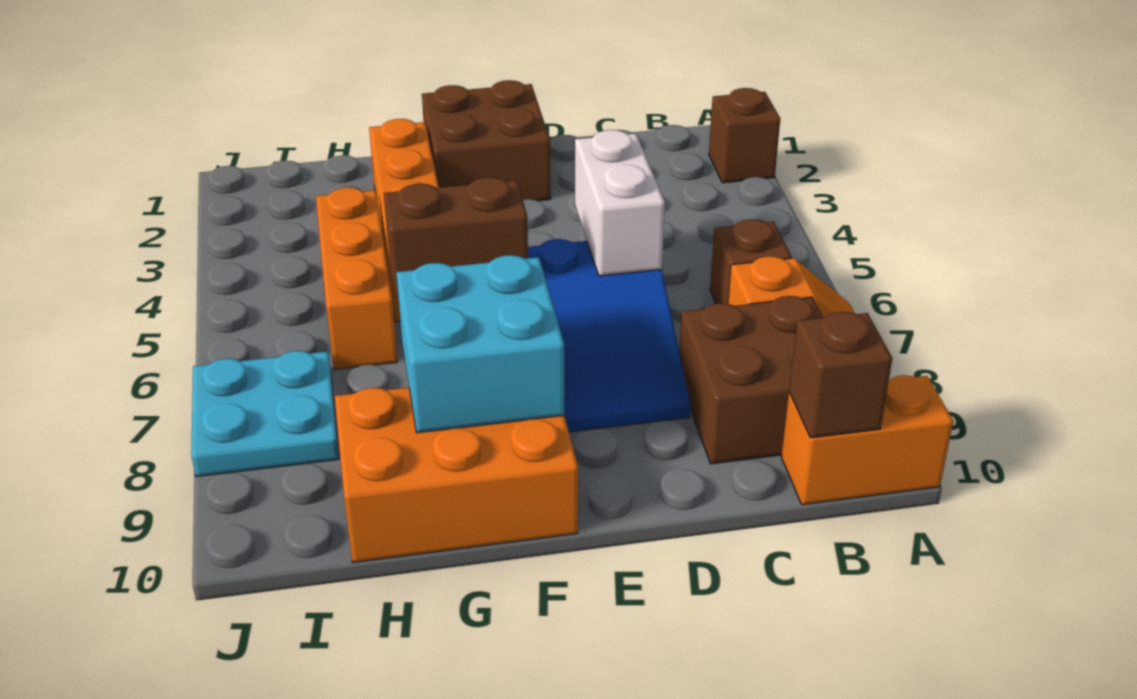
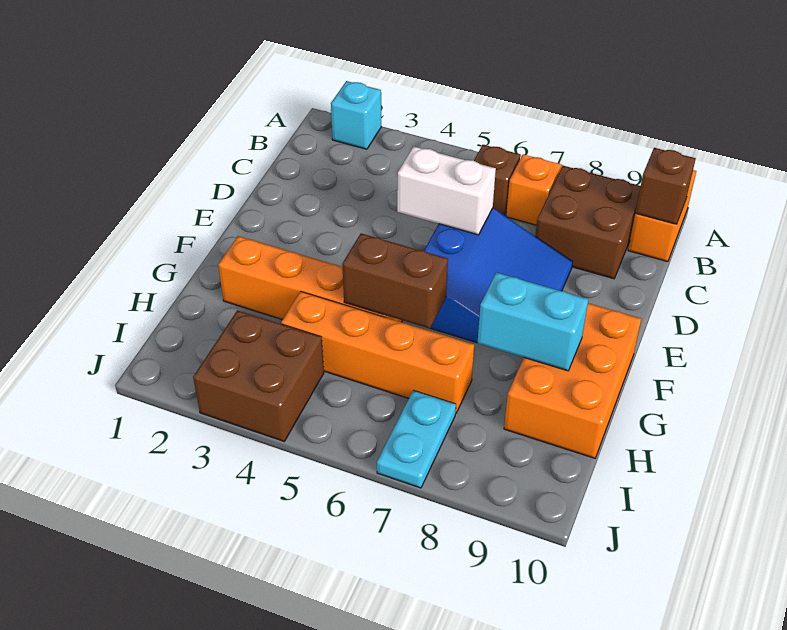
brown 1x1 brick [709,88,780,183] -> cyan 1x1 brick [331,81,381,149]
brown 2x2 brick [422,80,551,201] -> brown 2x2 brick moved to [193,310,324,441]
brown 1x2 brick [384,177,528,297] -> brown 1x2 brick turned to [342,233,448,329]
cyan 2x2 brick [396,255,564,433] -> cyan 1x2 brick [478,272,588,371]
orange 1x3 brick [316,187,398,369] -> orange 1x4 brick [281,291,474,413]
cyan 2x2 plate [191,351,339,477] -> cyan 1x2 plate [377,390,456,488]

